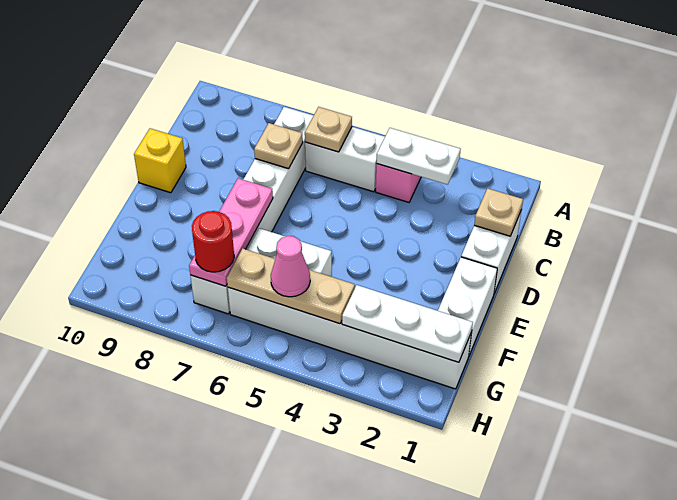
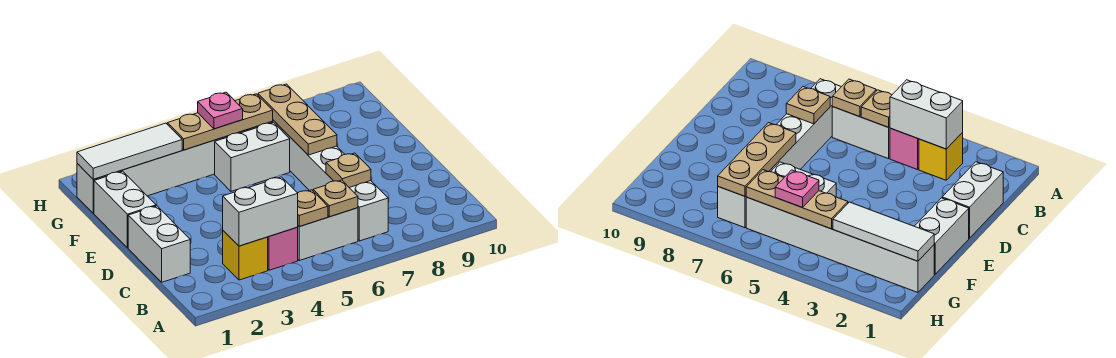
white 1x2 plate [377,128,461,185] -> white 1x2 brick [223,177,298,246]
tan 1x1 plate [474,188,523,236] -> tan 1x1 plate moved to [298,190,328,227]
yellow 1x1 brick [134,128,186,193] -> yellow 1x1 brick moved to [223,231,268,280]
pink 1x3 plate [189,178,273,286] -> tan 1x3 plate [258,84,337,155]
white 1x3 plate [342,285,473,362] -> white 1x3 tile [77,123,182,179]
pink 1x1 cone [271,236,310,297] -> pink 1x1 plate [198,92,243,129]
red 1x1 round brick [192,211,234,272] -> none

